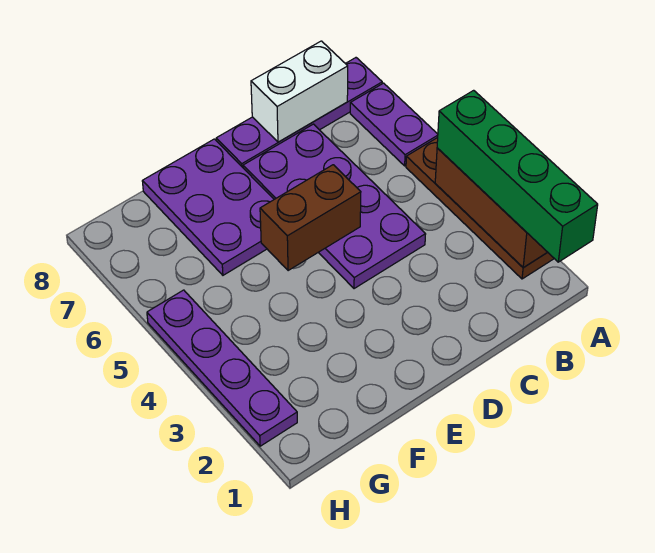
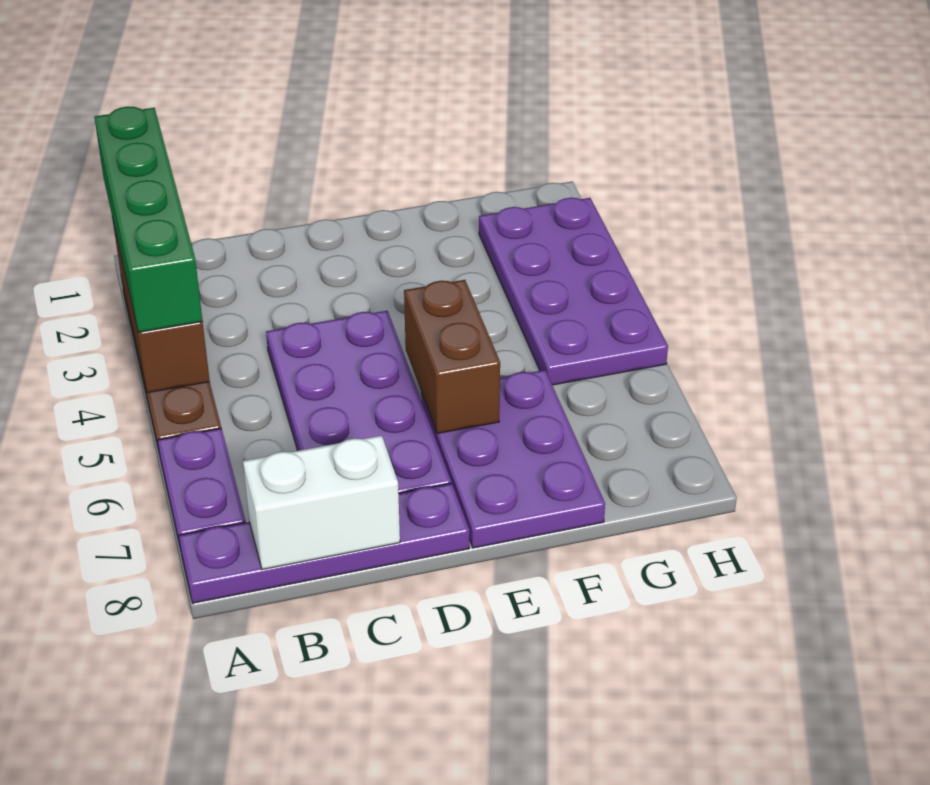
brown 1x2 brick [260,165,361,271] -> brown 1x2 brick turned to [404,280,500,434]
purple 1x4 plate [147,290,297,446] -> purple 2x4 plate [479,198,668,385]

